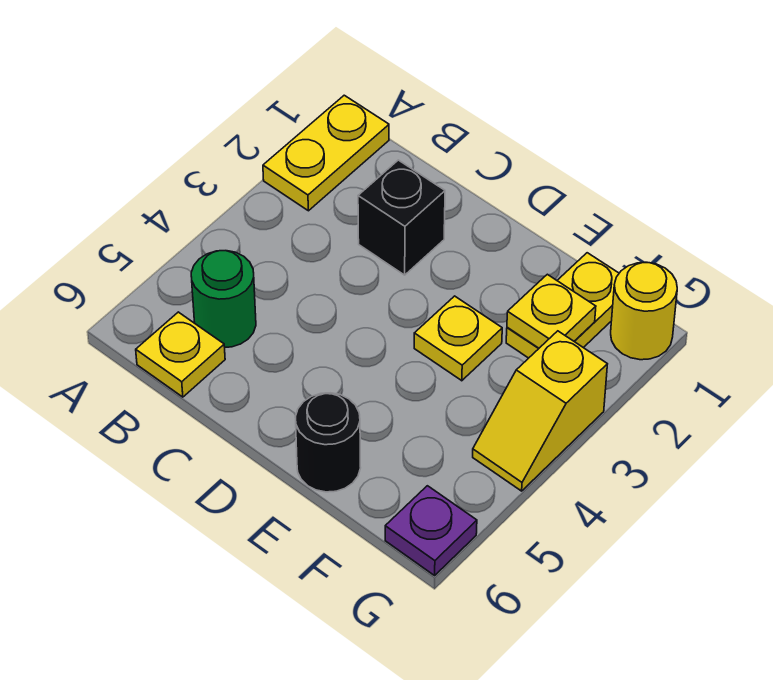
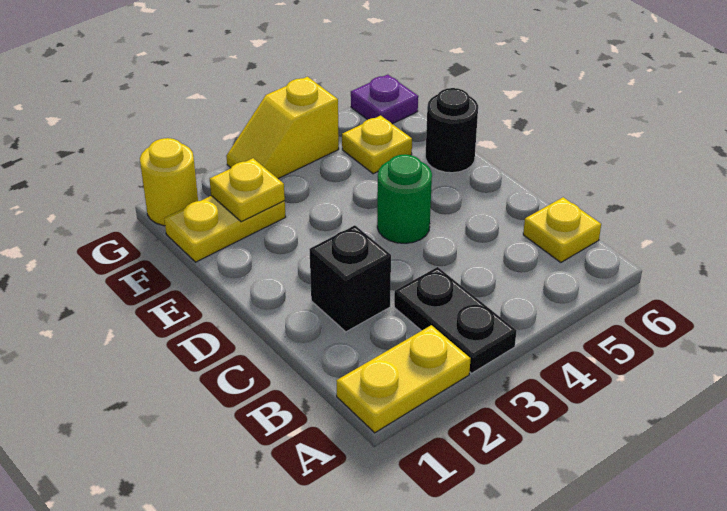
none -> black 1x2 plate [394,267,516,373]
green 1x1 round brick [191,251,256,347] -> green 1x1 round brick moved to [377,154,432,243]
yellow 1x1 plate [414,296,502,381] -> yellow 1x1 plate moved to [342,116,412,174]
yellow 1x2 slope [473,331,607,491] -> yellow 1x2 slope turned to [226,77,339,179]

